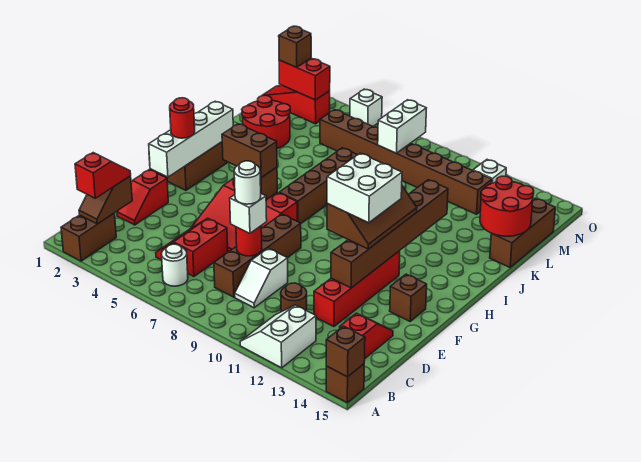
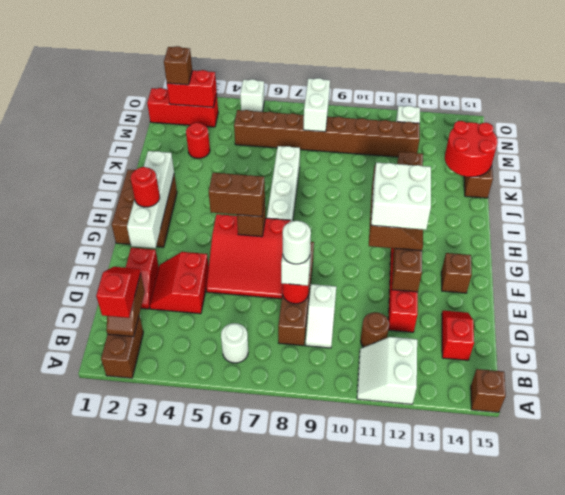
brown 1x1 brick [326,326,365,377] -> none
red 2x2 slope [156,218,228,277] -> red 2x2 slope moved to [150,252,209,314]
brown 1x4 brick [279,148,357,223] -> white 1x4 brick [267,146,300,222]
red 2x2 round brick [242,95,290,148] -> red 1x1 round brick [186,123,210,158]
red 1x3 slope [262,86,330,124] -> red 1x3 brick [147,88,218,127]

